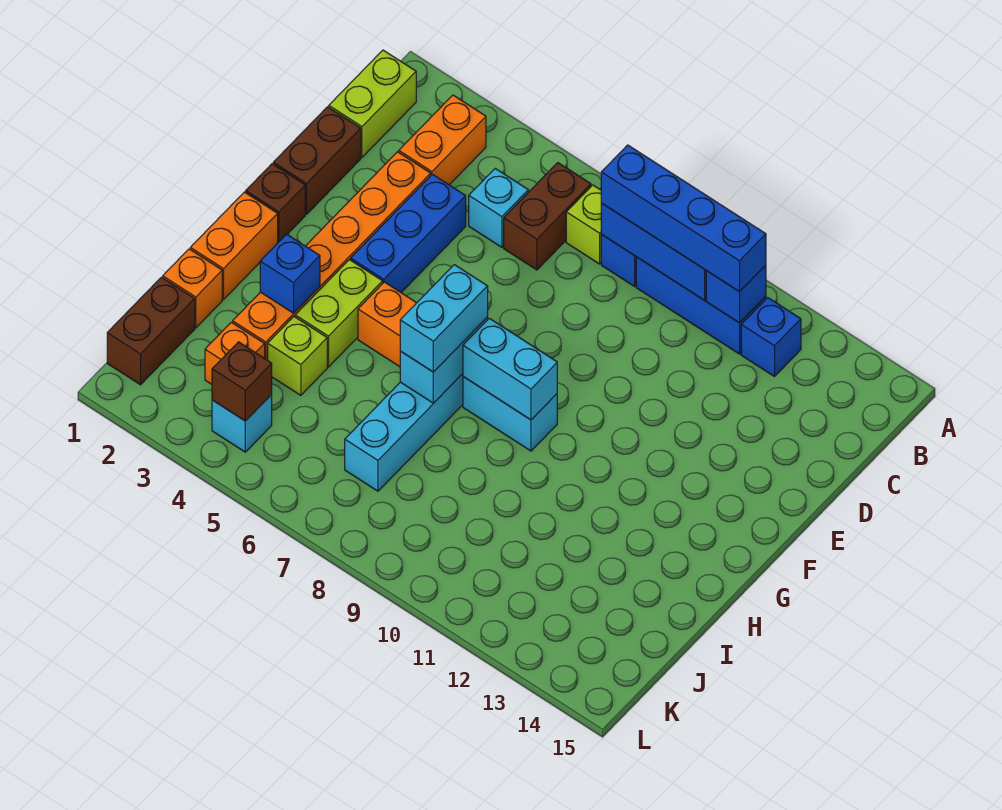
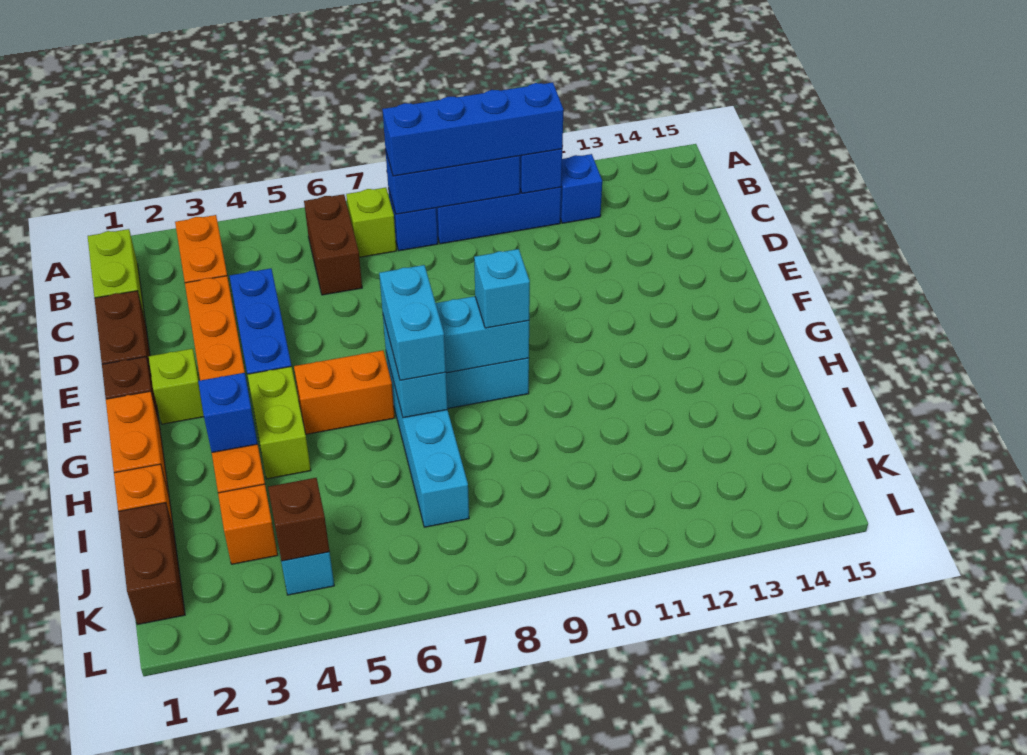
cyan 1x1 brick [469,169,528,247] -> cyan 1x1 brick moved to [474,249,530,328]
lime 1x1 brick [268,317,327,395] -> lime 1x1 brick moved to [149,349,204,424]

